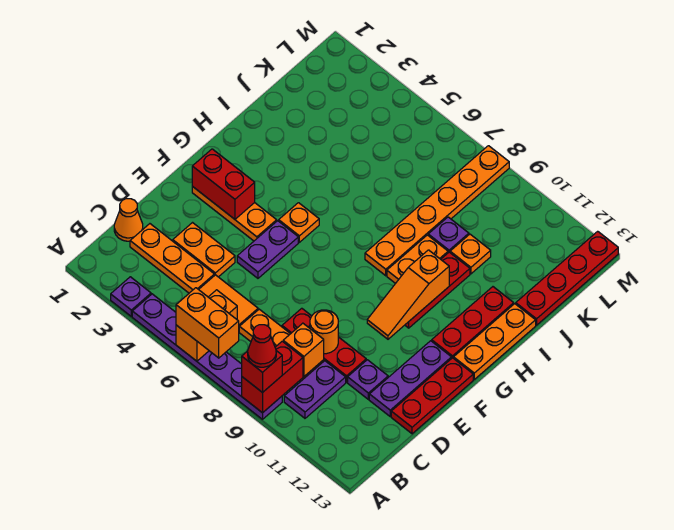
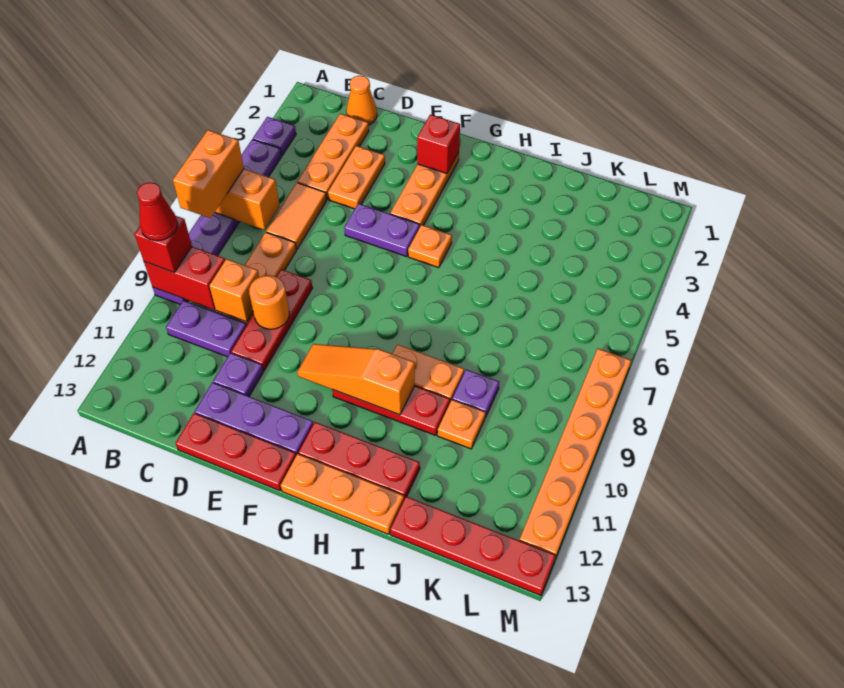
red 1x2 brick [192,149,255,219] -> red 1x1 brick [417,115,460,174]
orange 1x6 plate [365,146,509,276] -> orange 1x6 plate turned to [519,349,631,556]

